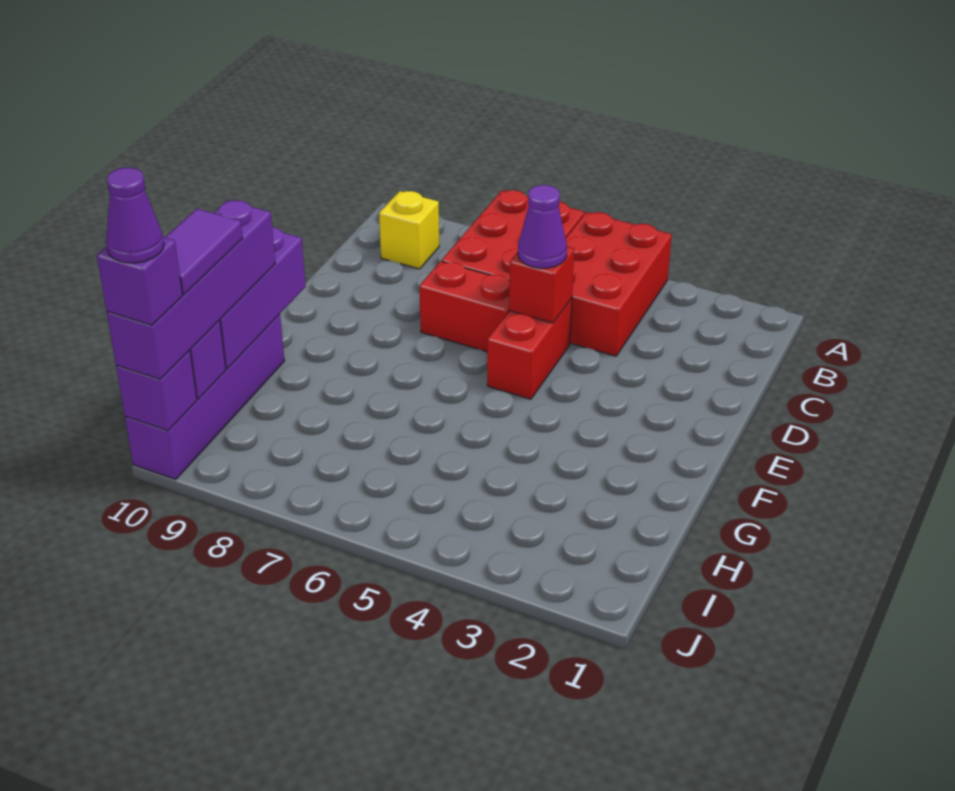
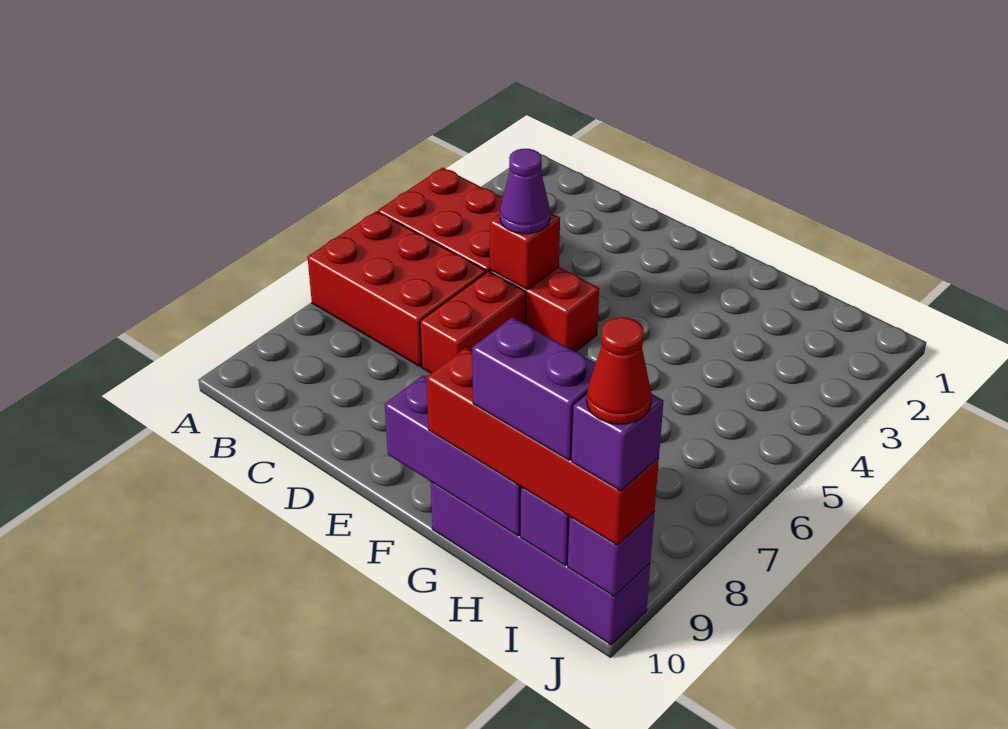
yellow 1x1 brick [379,191,439,269] -> none
purple 1x4 brick [107,200,275,379] -> red 1x4 brick [426,348,659,545]
purple 1x2 tile [165,209,243,295] -> purple 1x2 brick [472,317,596,460]
purple 1x1 cone [106,168,164,263] -> red 1x1 cone [587,317,651,424]

